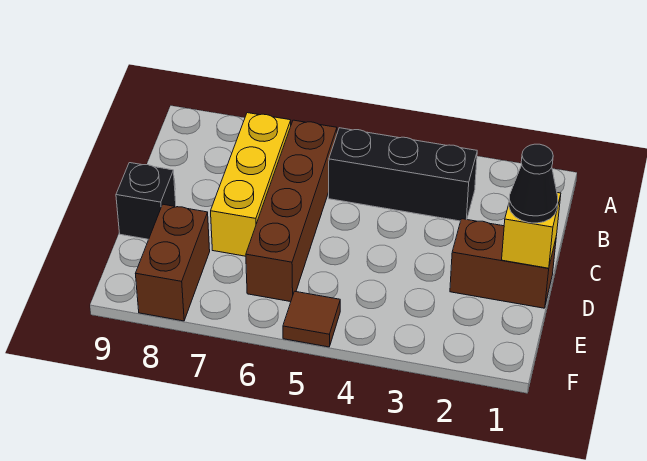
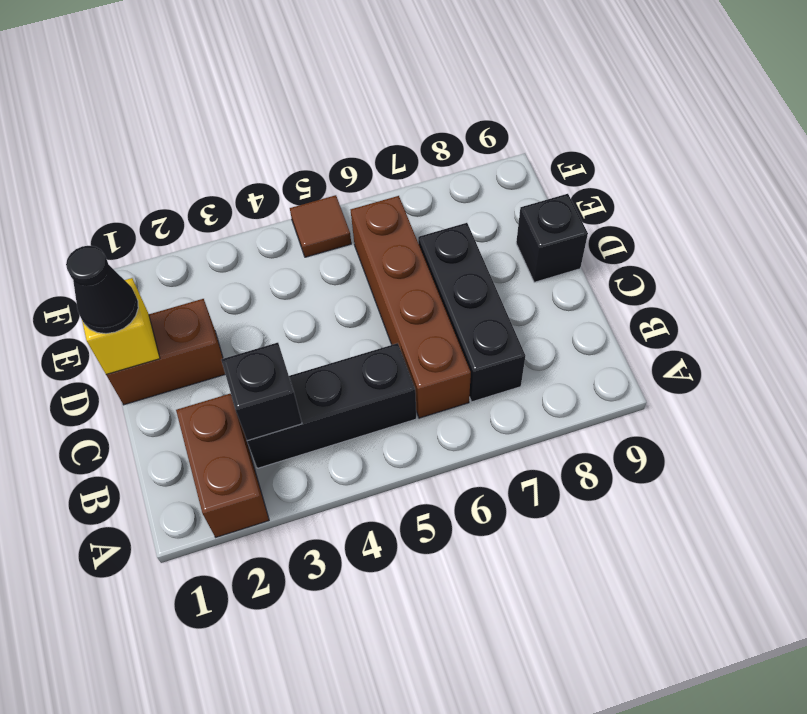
none -> black 1x1 brick [221,343,302,441]
yellow 1x3 brick [211,113,291,256] -> black 1x3 brick [418,223,525,402]
brown 1x2 brick [135,204,210,321] -> brown 1x2 brick moved to [176,394,269,537]

